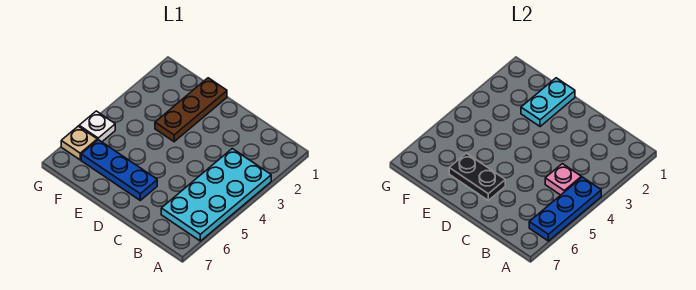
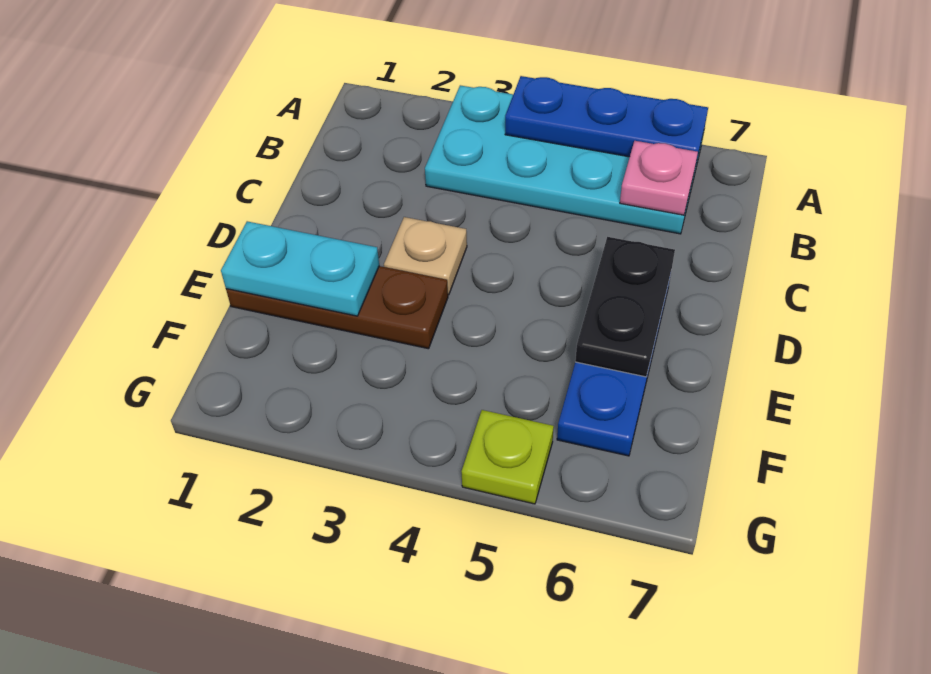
pink 1x1 plate [545,164,581,195] -> pink 1x1 plate moved to [620,141,698,215]
white 1x1 plate [79,111,115,142] -> lime 1x1 plate [461,410,554,504]
tan 1x1 plate [61,126,97,160] -> tan 1x1 plate moved to [384,217,467,295]

